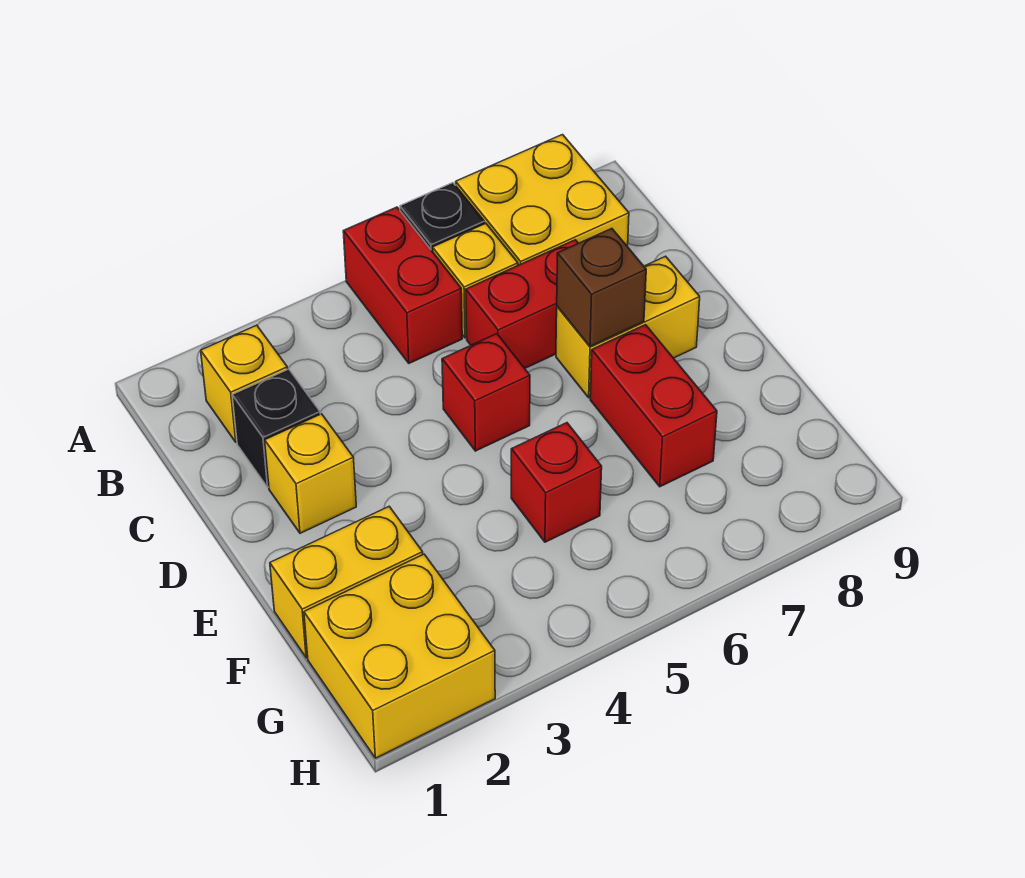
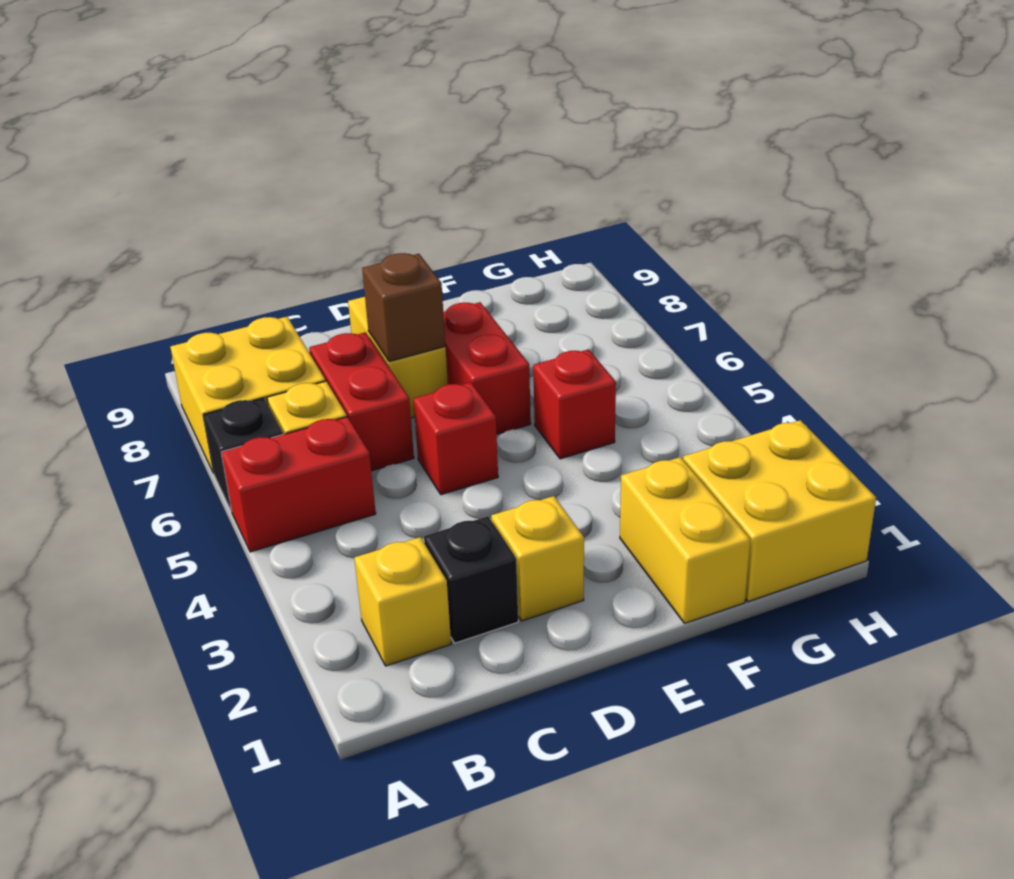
red 1x2 brick [590,325,717,487] -> red 1x2 brick turned to [443,302,531,434]

